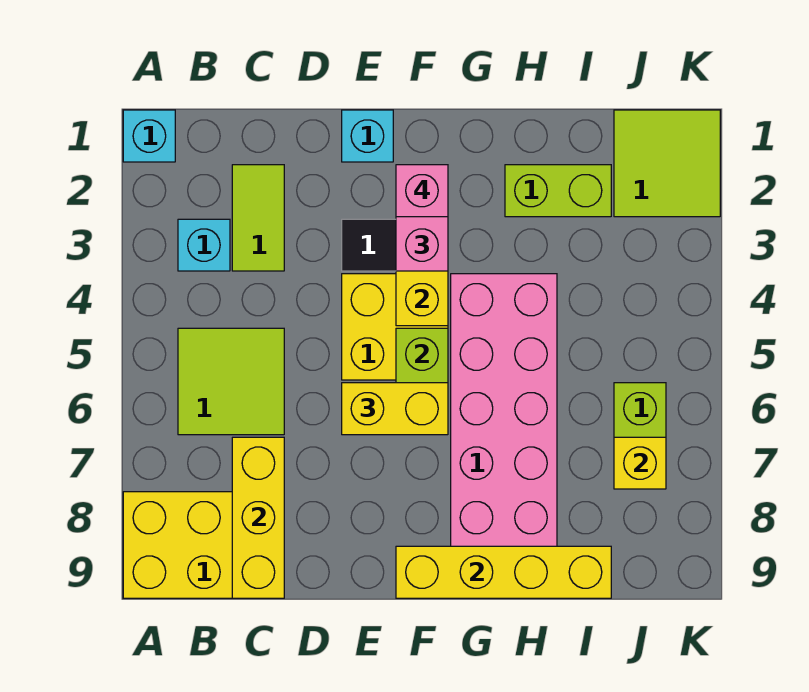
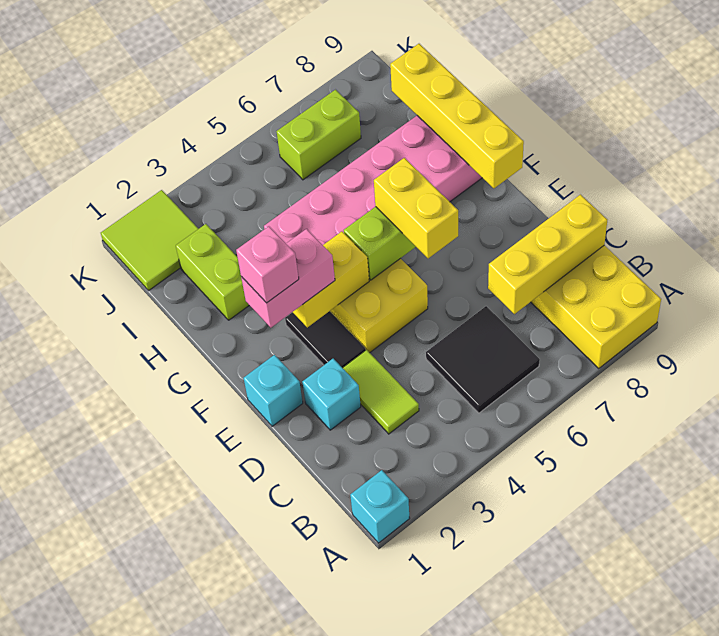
cyan 1x1 brick [178,219,230,271] -> cyan 1x1 brick moved to [302,359,361,430]
lime 2x2 tile [178,328,284,435] -> black 2x2 tile [426,306,540,413]
lime 1x2 tile [232,165,284,271] -> lime 1x2 tile turned to [343,350,419,434]
yellow 1x1 brick [614,437,666,489] -> none

